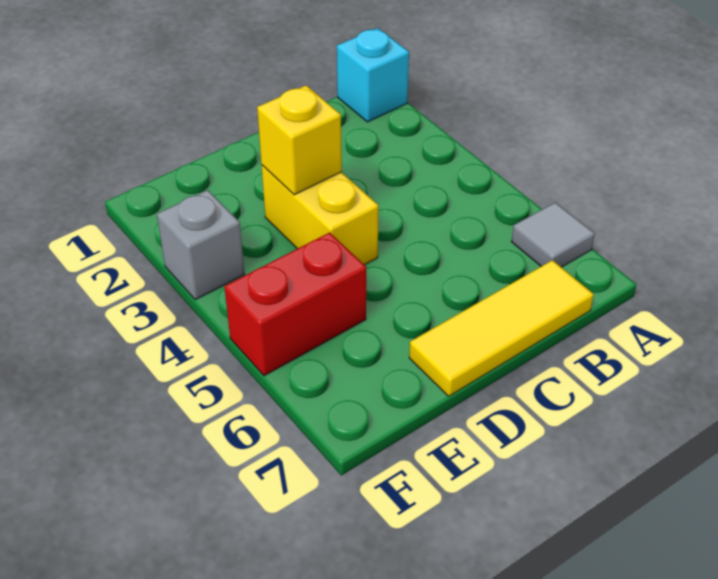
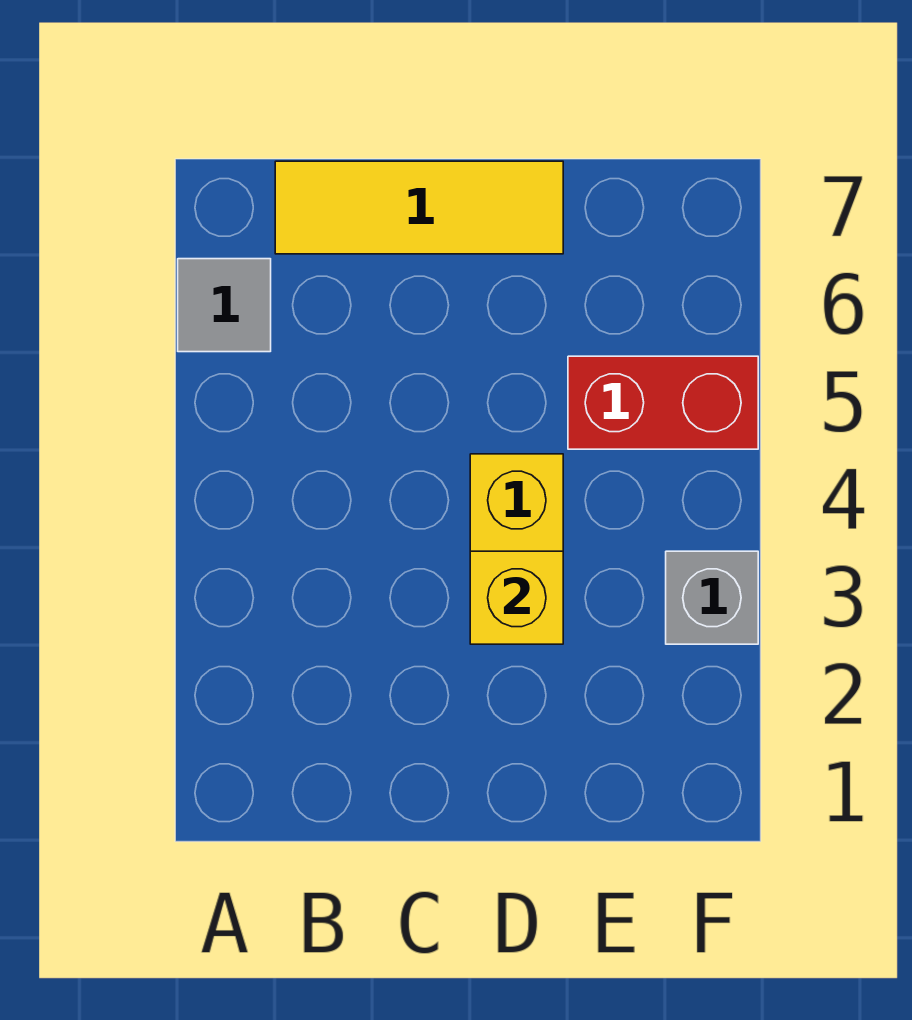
cyan 1x1 brick [337,28,409,122] -> none

